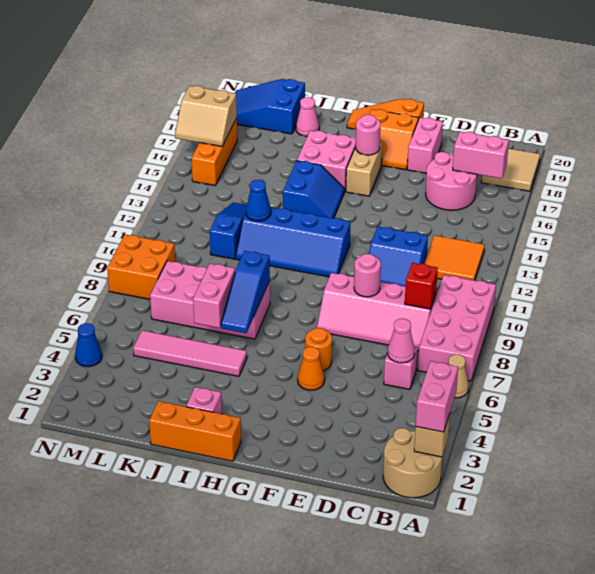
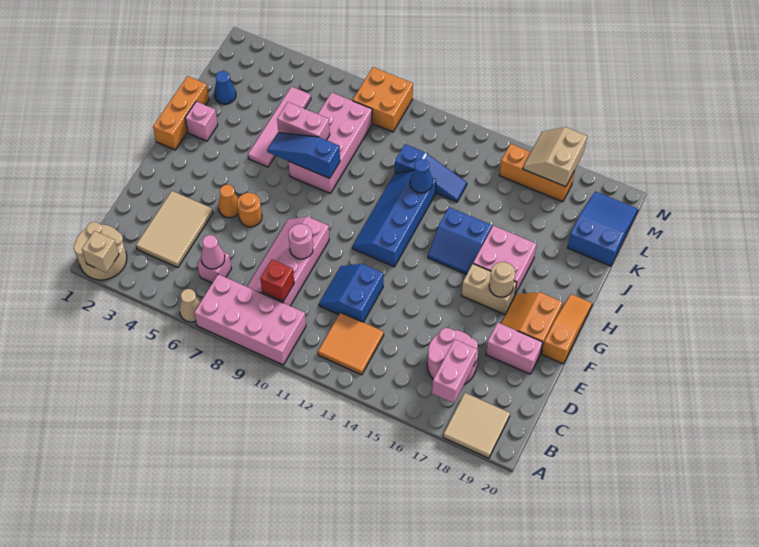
pink 1x2 brick [416,361,458,432] -> none
none -> tan 2x3 tile [136,191,213,268]
pink 1x1 round brick [356,115,380,155] -> tan 1x1 round brick [489,262,515,297]
pink 1x1 cone [296,97,319,136] -> none
blue 1x1 cone [75,323,102,367] -> blue 1x1 cone moved to [214,71,236,104]

